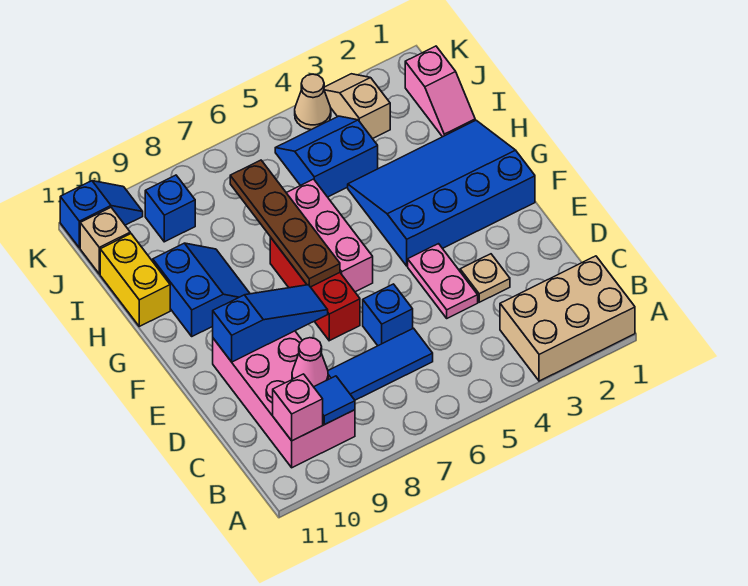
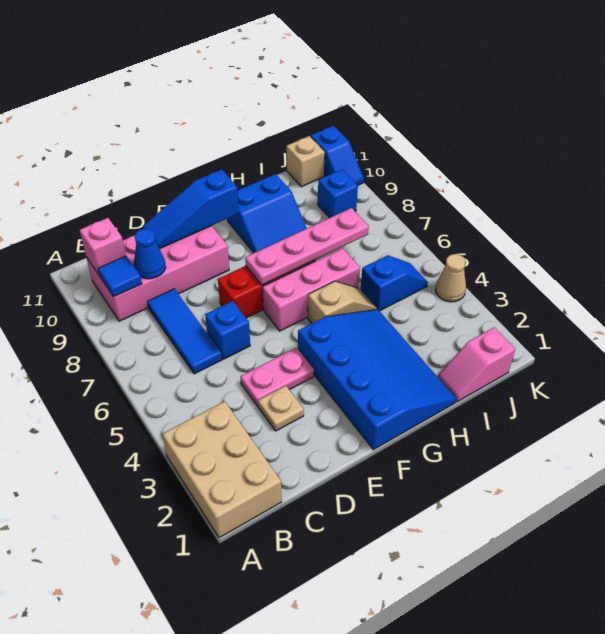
pink 1x1 cone [292,338,328,387] -> blue 1x1 cone [134,229,166,279]
blue 1x3 slope [213,285,328,362] -> blue 1x3 slope turned to [143,170,239,249]
brown 1x4 plate [230,160,340,287] -> pink 1x4 plate [245,208,369,285]
yellow 1x2 brick [100,234,170,326] -> none
blue 2x2 slope [275,116,378,197] -> blue 1x2 slope [361,255,428,311]
tan 1x2 slope [324,74,390,139] -> tan 1x2 slope moved to [308,281,377,323]

